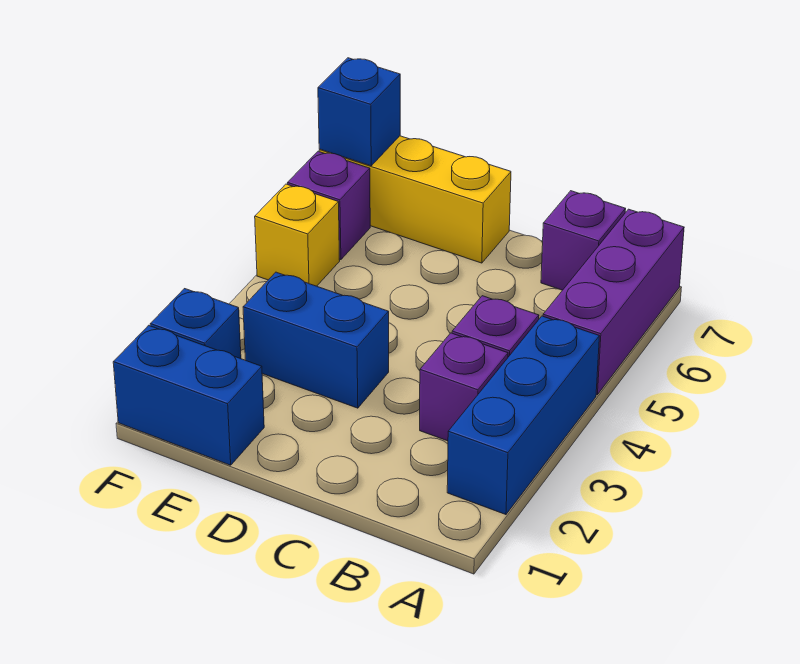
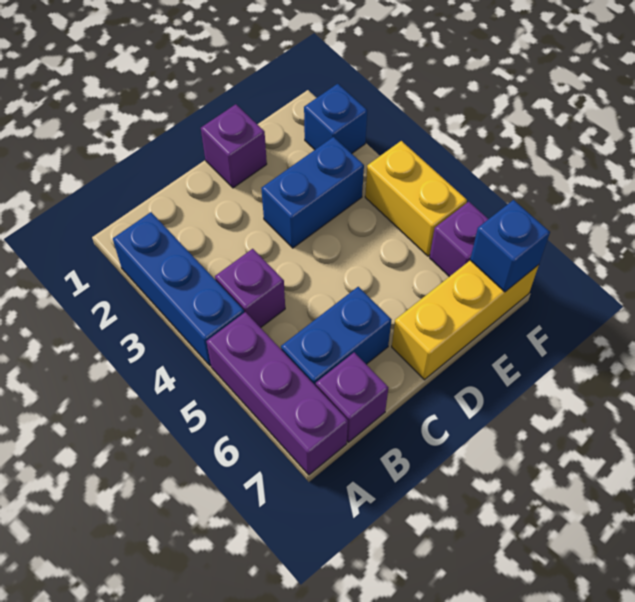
purple 1x1 brick [420,333,508,441] -> purple 1x1 brick moved to [201,104,267,188]
blue 1x2 brick [113,325,264,465] -> blue 1x2 brick moved to [281,287,391,386]
yellow 1x1 brick [255,184,340,286] -> yellow 1x2 brick [365,141,467,256]

